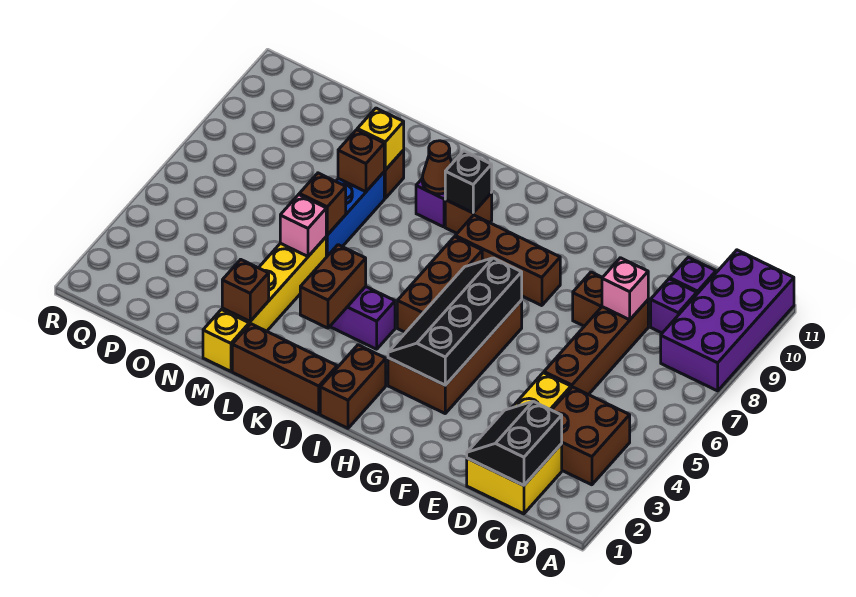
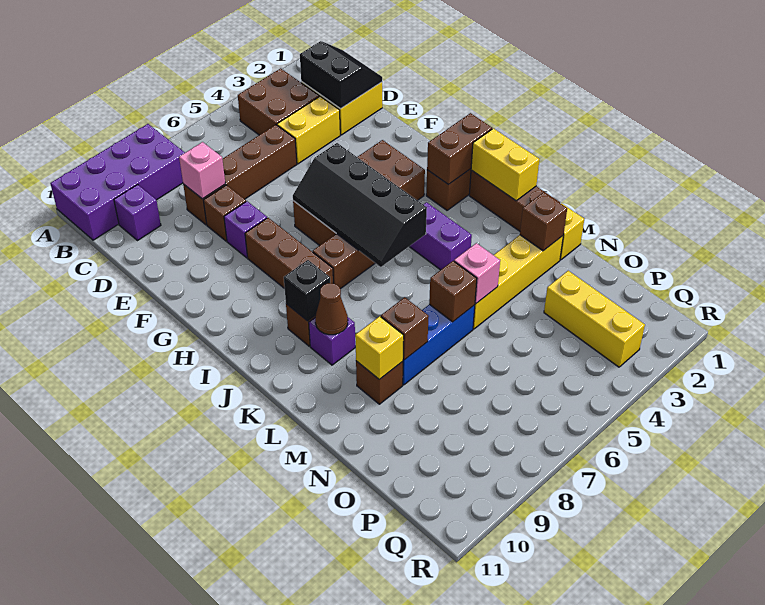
black 2x2 slope [467,401,562,485] -> black 2x2 slope turned to [300,41,382,109]
purple 1x1 brick [651,279,697,333] -> purple 1x1 brick moved to [224,201,267,258]
black 2x4 slope [388,258,522,385] -> black 2x4 slope turned to [293,143,427,267]
none -> yellow 1x2 brick [471,128,539,201]
brown 1x2 brick [300,245,366,328] -> brown 1x2 brick moved to [427,113,492,185]
none -> yellow 1x3 brick [544,271,645,367]

